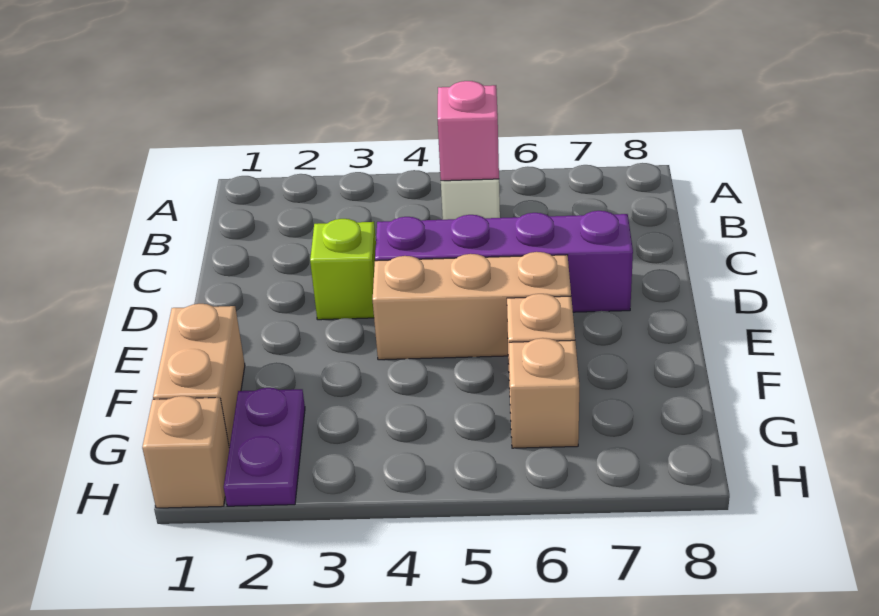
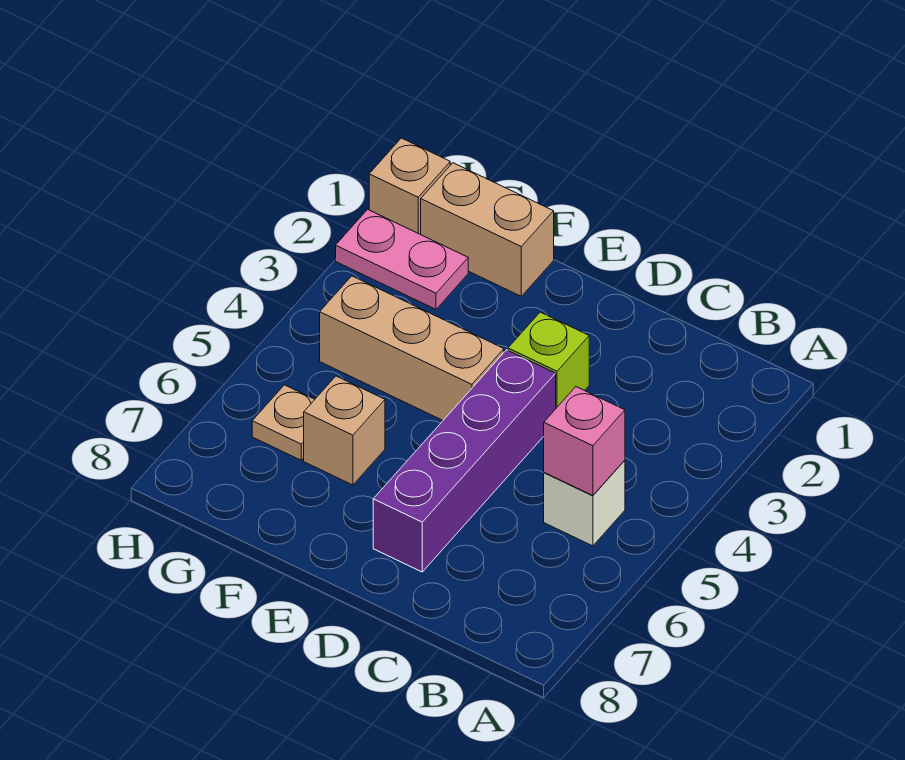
tan 1x3 brick [373,252,571,360] -> tan 1x3 brick turned to [320,276,504,420]
purple 1x2 plate [224,388,305,506] -> pink 1x2 plate [336,209,468,309]
tan 1x1 brick [509,338,579,448] -> tan 1x1 plate [252,385,315,460]

